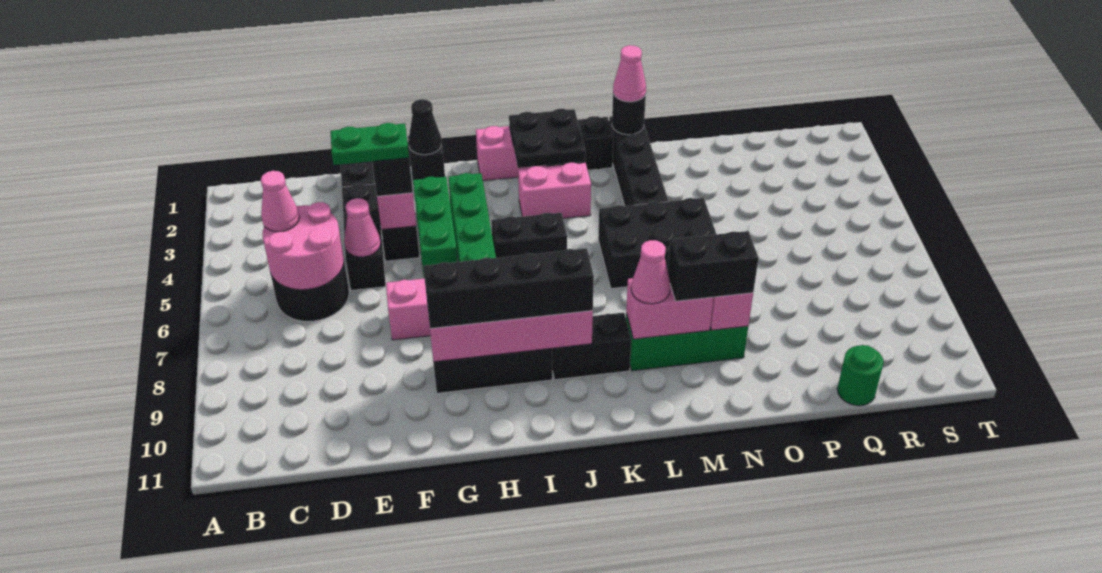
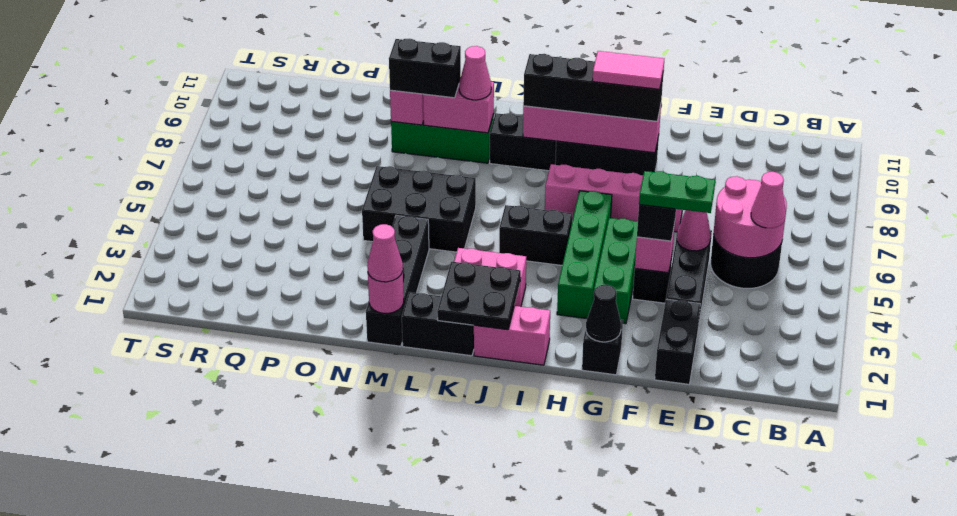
none -> pink 1x2 tile [592,51,664,89]
black 1x1 round brick [612,94,646,135] -> pink 1x1 round brick [368,272,404,313]
green 1x1 round brick [837,345,884,406] -> none

